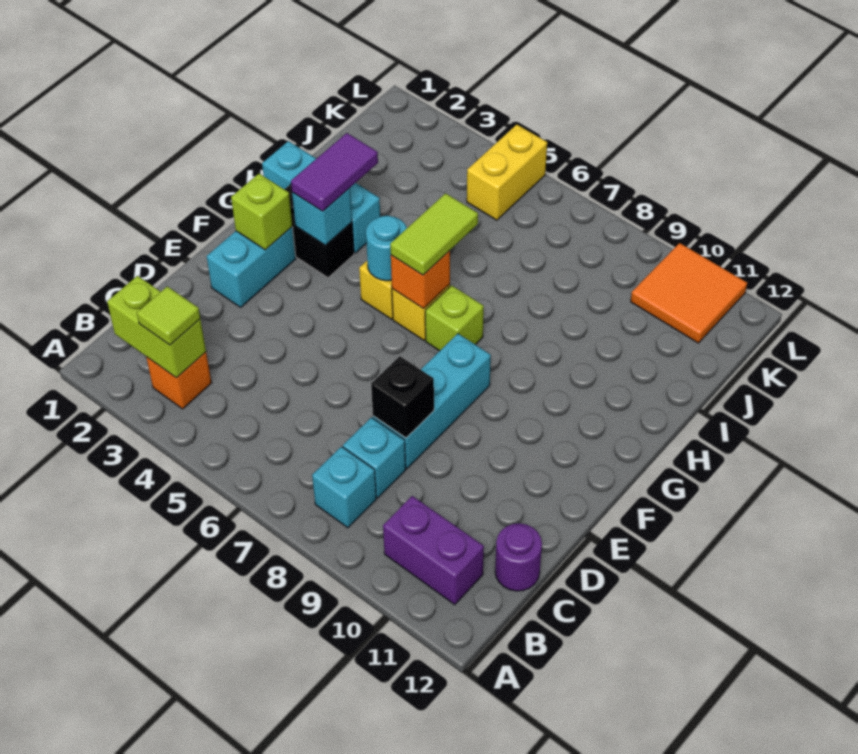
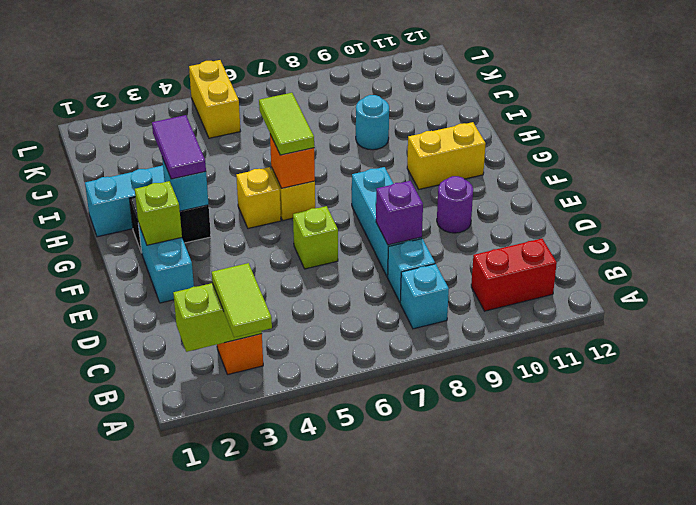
lime 1x1 tile [137,286,200,345] -> lime 1x2 tile [212,263,272,337]
purple 1x2 brick [383,496,484,605] -> red 1x2 brick [471,239,557,311]
purple 1x1 round brick [495,523,542,591] -> purple 1x1 round brick moved to [437,176,473,233]
black 1x1 brick [371,356,434,438] -> purple 1x1 brick [376,181,423,245]
cyan 1x1 round brick [366,216,407,281] -> cyan 1x1 round brick moved to [356,95,389,150]
lime 1x1 brick [425,285,484,351] -> lime 1x1 brick moved to [293,206,338,269]
none -> yellow 1x2 brick [407,122,486,189]
orange 2x2 tile [631,243,747,343] -> none

